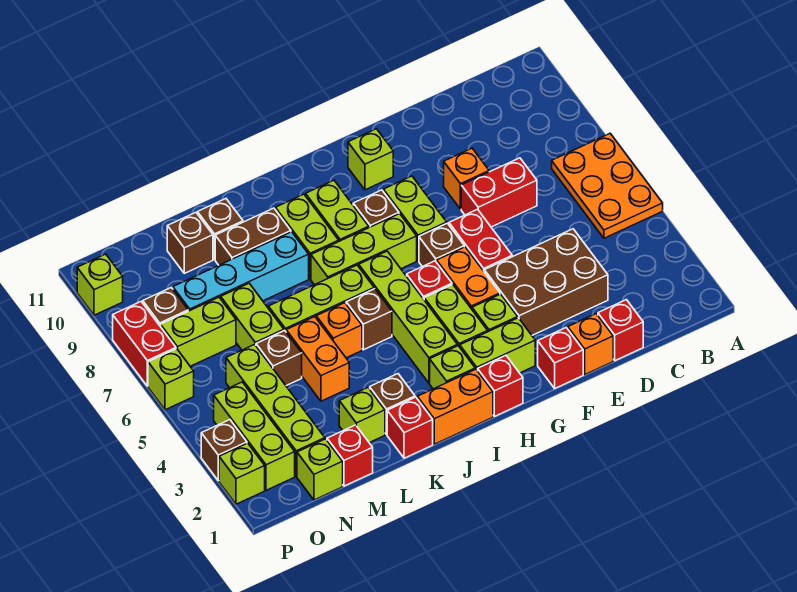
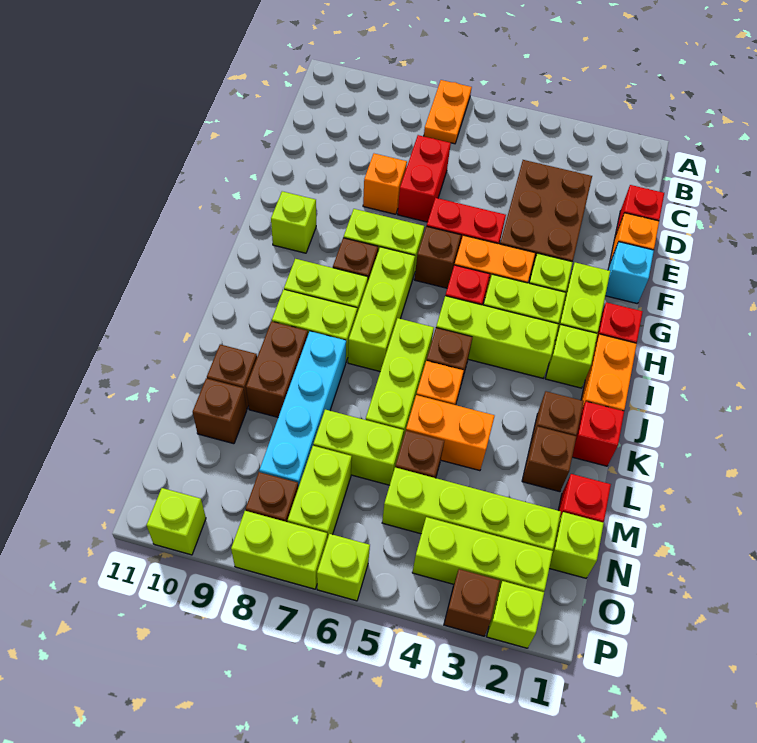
orange 2x3 plate [552,134,663,238] -> orange 1x2 plate [424,80,472,144]
red 1x1 brick [538,328,583,388] -> cyan 1x1 brick [605,242,654,304]
lime 1x4 brick [359,251,457,383] -> lime 1x3 brick [436,296,559,378]
lime 1x1 brick [339,388,385,443] -> brown 1x1 brick [522,426,576,492]
red 1x2 brick [113,302,176,386] -> lime 1x2 brick [231,511,327,589]

